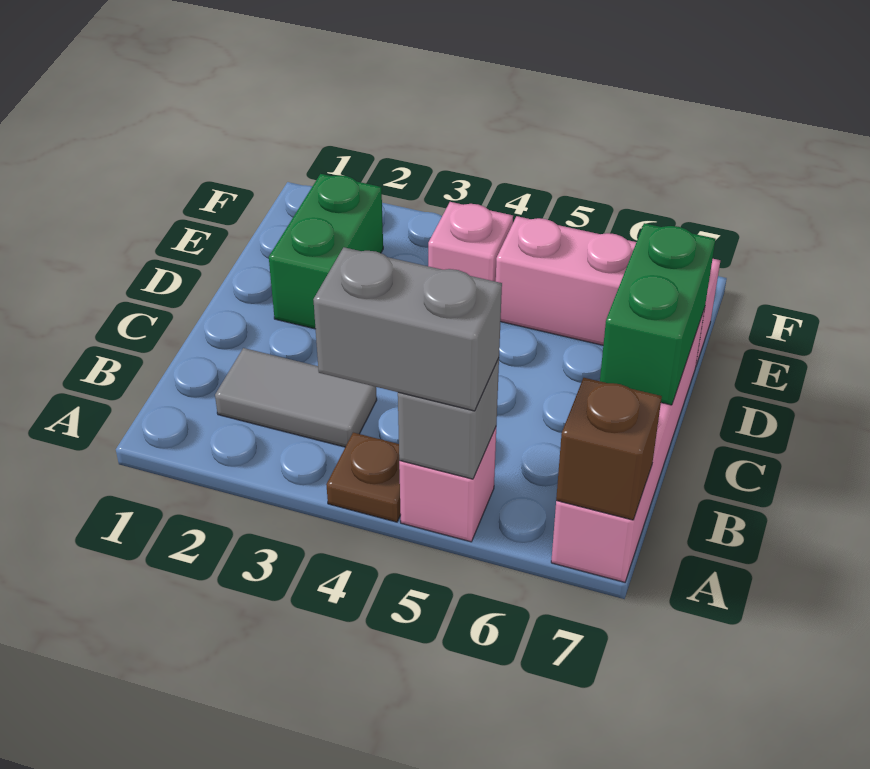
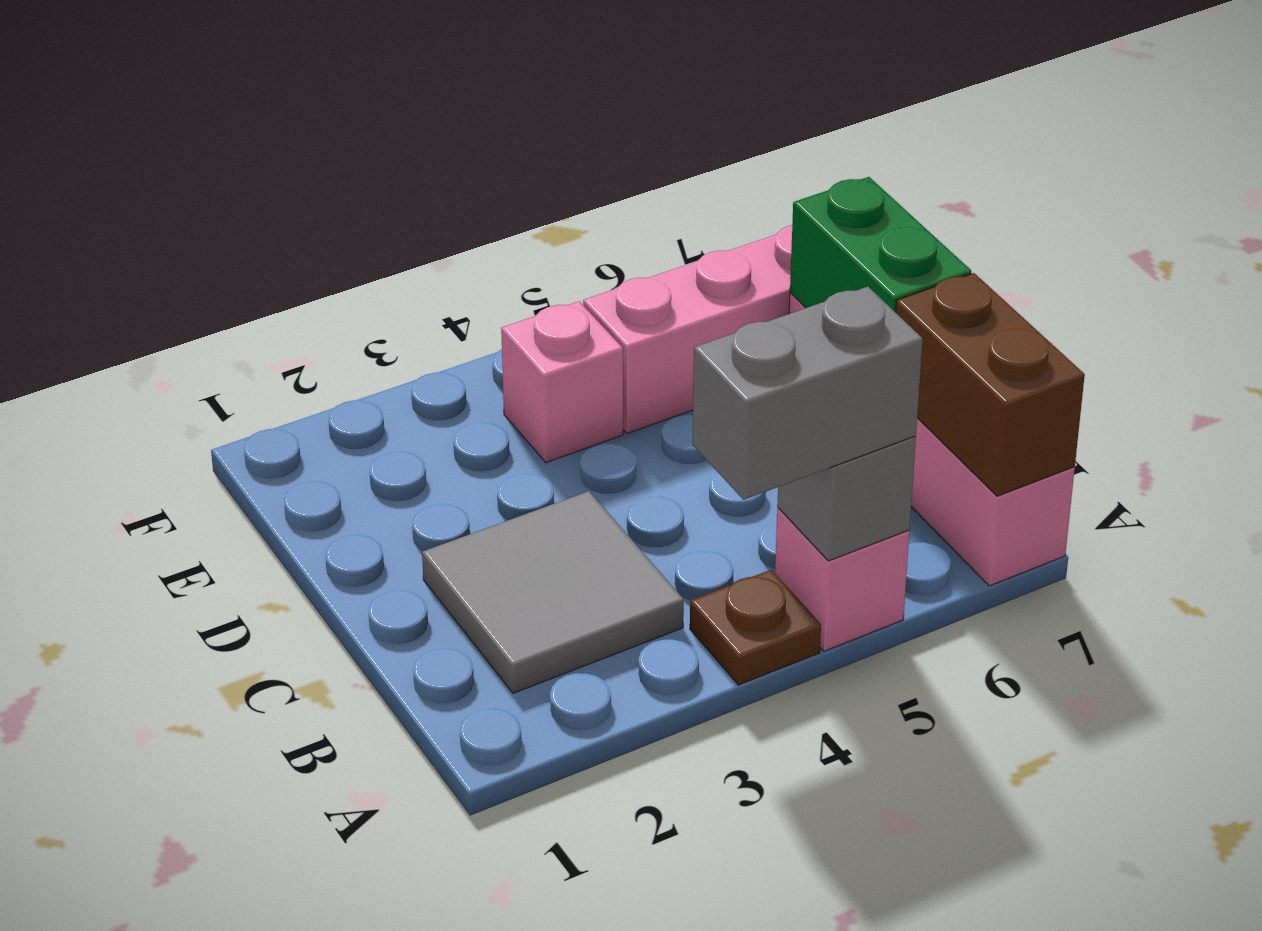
brown 1x1 brick [556,378,662,520] -> brown 1x2 brick [896,273,1085,496]
grey 1x2 tile [215,348,377,447] -> grey 2x2 tile [422,491,684,693]
green 1x2 brick [269,174,383,329] -> none

